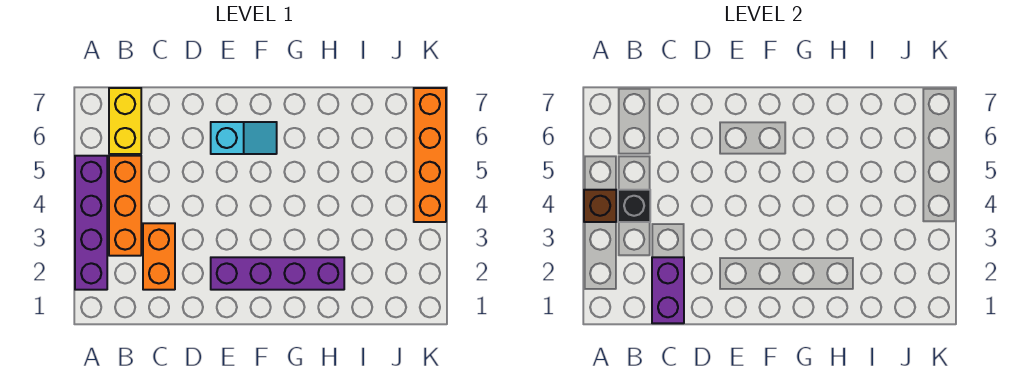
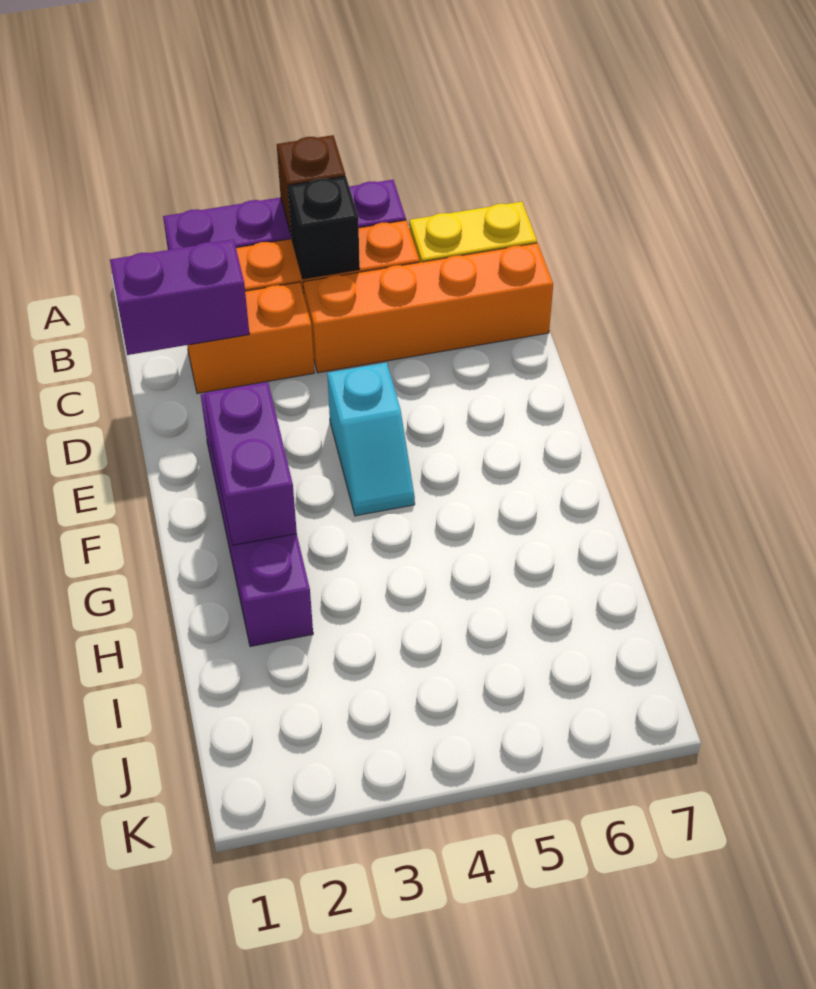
cyan 1x2 slope [211,122,277,154] -> cyan 1x2 slope moved to [327,363,415,516]
none -> purple 1x2 brick [204,382,297,545]
orange 1x4 brick [414,88,446,222] -> orange 1x4 brick moved to [303,243,553,373]

